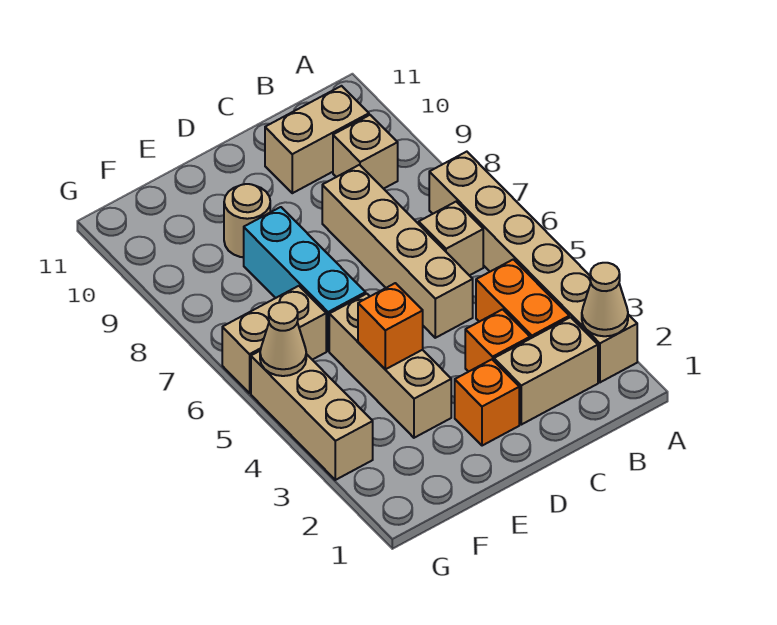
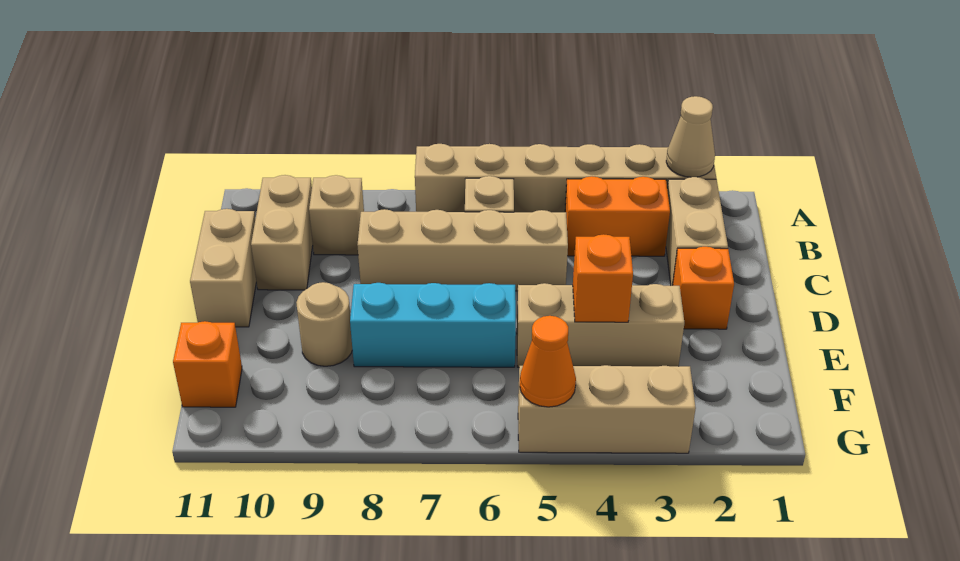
orange 1x1 brick [465,309,530,372] -> orange 1x1 brick moved to [173,321,242,407]
tan 1x2 brick [222,286,326,393] -> tan 1x2 brick moved to [190,209,256,327]
tan 1x1 cone [260,302,306,376] -> orange 1x1 cone [520,316,576,407]

